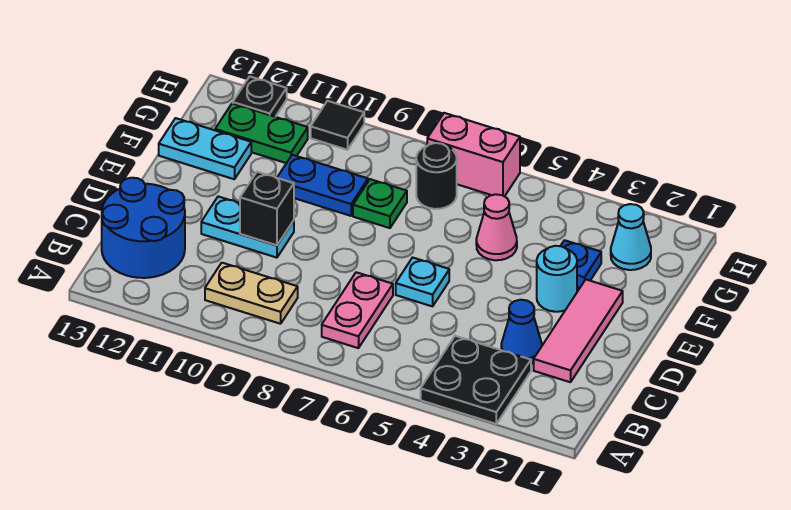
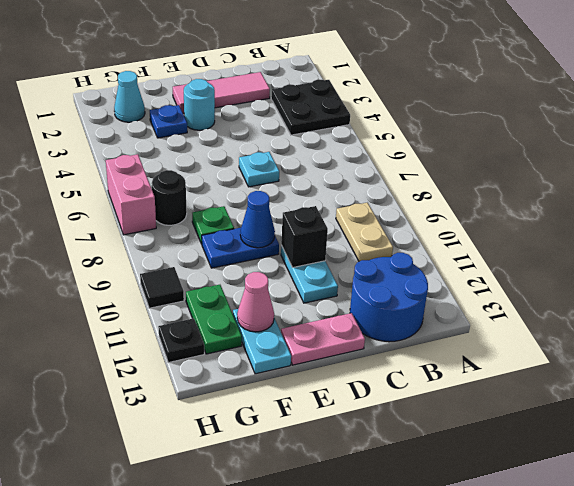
pink 1x2 plate [322,272,393,348] -> pink 1x2 plate moved to [281,313,365,365]
blue 1x1 cone [501,300,542,364] -> blue 1x1 cone moved to [240,191,275,248]
pink 1x1 cone [476,194,517,260] -> pink 1x1 cone moved to [237,272,274,332]
blue 1x2 plate [277,155,368,216] -> blue 1x2 plate turned to [202,228,279,268]

